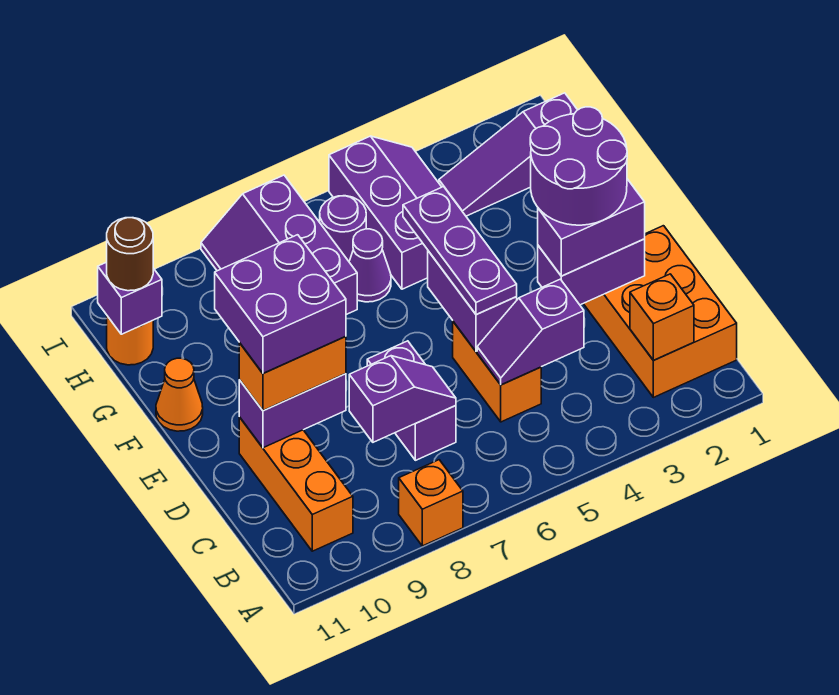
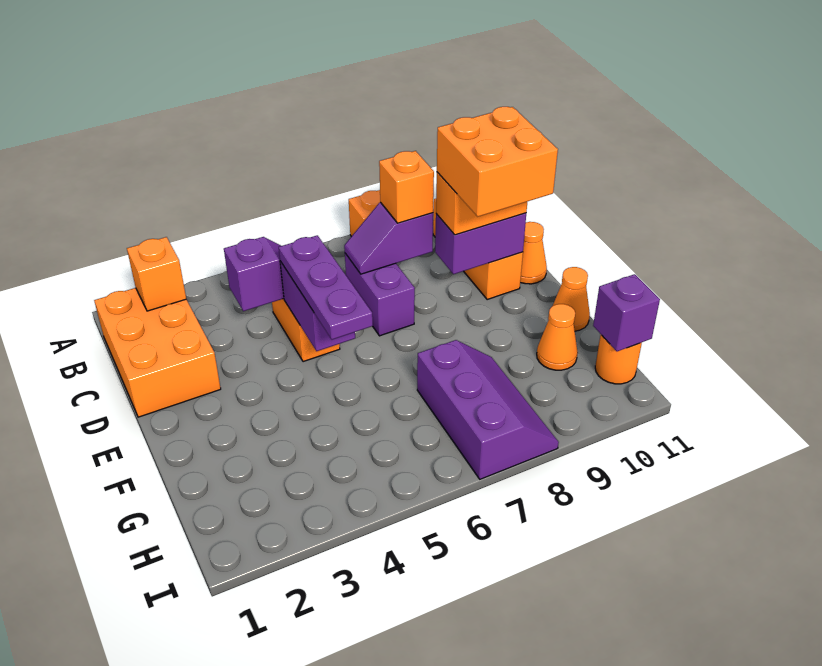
none -> orange 1x1 brick [379,151,434,223]
purple 1x2 brick [538,239,645,305] -> none
purple 1x2 brick [538,179,645,276] -> none
purple 2x2 round brick [530,107,627,225] -> none
purple 2x2 brick [215,235,346,373] -> orange 2x2 brick [437,107,558,217]
none -> orange 1x1 cone [520,222,547,284]
purple 2x3 slope [329,136,441,289] -> none
purple 1x1 cone [349,229,391,302] -> none
none -> orange 1x1 cone [537,304,578,370]
purple 1x3 slope [439,93,577,216] -> none
purple 1x1 round brick [320,196,366,261] -> none
brown 1x1 round brick [107,218,153,291] -> none

